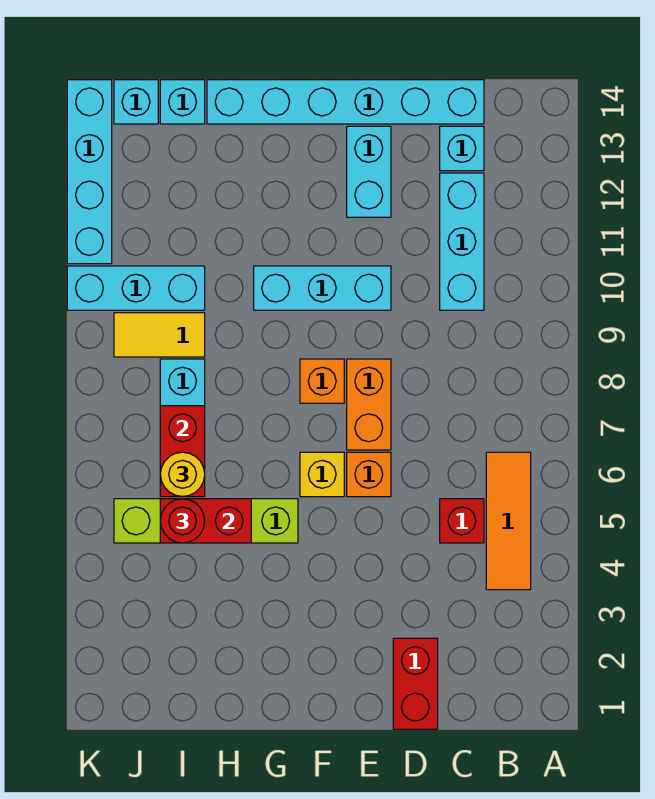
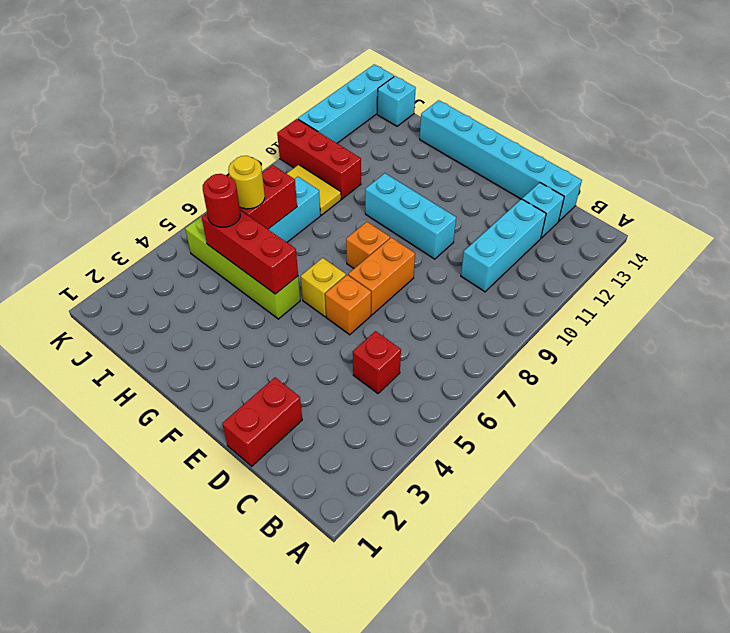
orange 1x3 tile [486,452,531,590] -> none
cyan 1x2 brick [347,126,391,217] -> none
red 1x2 brick [160,499,251,543] -> red 1x3 brick [202,210,298,294]
cyan 1x3 brick [67,266,205,310] -> red 1x3 brick [277,119,361,199]
cyan 1x1 brick [160,80,205,124] -> none

